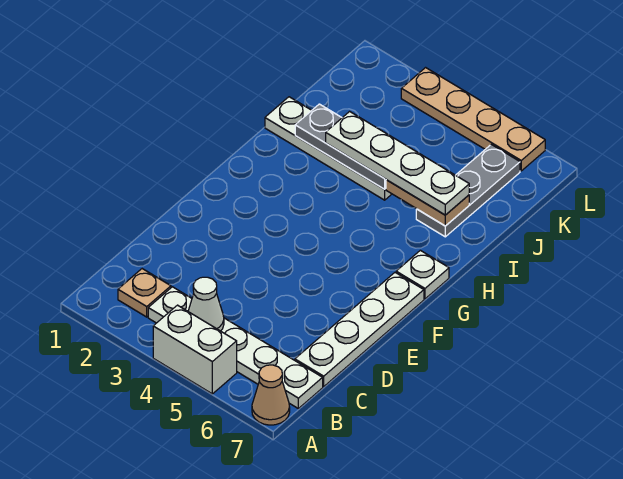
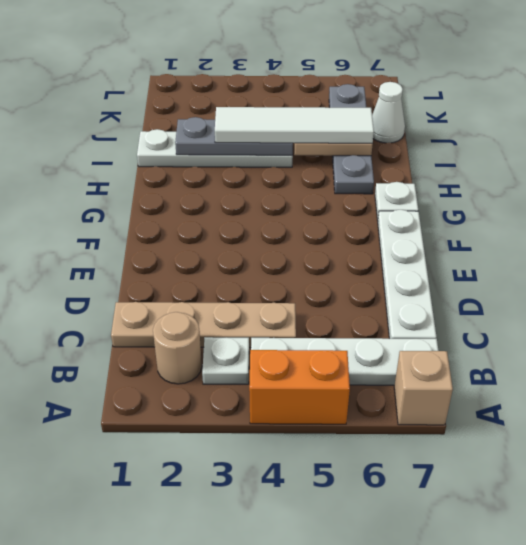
white 1x2 brick [153,305,237,394] -> orange 1x2 brick [249,350,350,424]
tan 1x1 cone [252,365,290,425] -> tan 1x1 brick [394,351,453,425]
tan 1x1 plate [118,269,171,317] -> tan 1x1 round brick [153,312,202,384]
white 1x1 cone [188,277,224,331] -> white 1x1 cone moved to [372,82,405,143]
white 1x4 plate [326,112,469,215] -> white 1x4 tile [215,107,374,143]
grey 1x3 plate [416,144,520,237] -> grey 1x4 plate [329,84,374,194]
tan 1x4 plate [401,68,545,171] -> tan 1x4 plate moved to [111,302,296,348]

